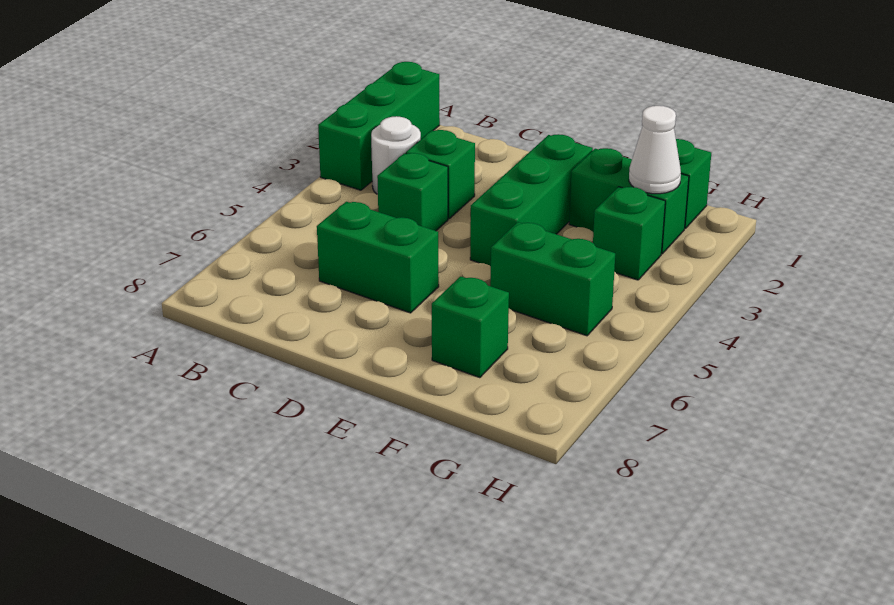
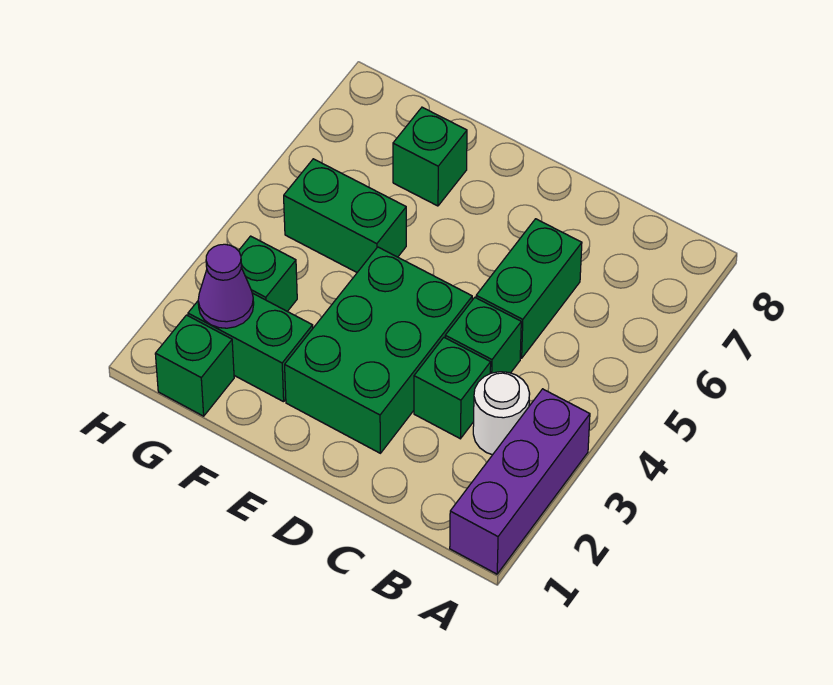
green 1x3 brick [318,62,440,190] -> purple 1x3 brick [450,389,590,574]
green 1x2 brick [317,202,439,313] -> green 1x2 brick turned to [476,219,582,358]
green 1x3 brick [470,134,593,266] -> green 2x3 brick [285,247,472,453]
white 1x1 cone [629,106,681,194] -> purple 1x1 cone [198,244,254,328]

